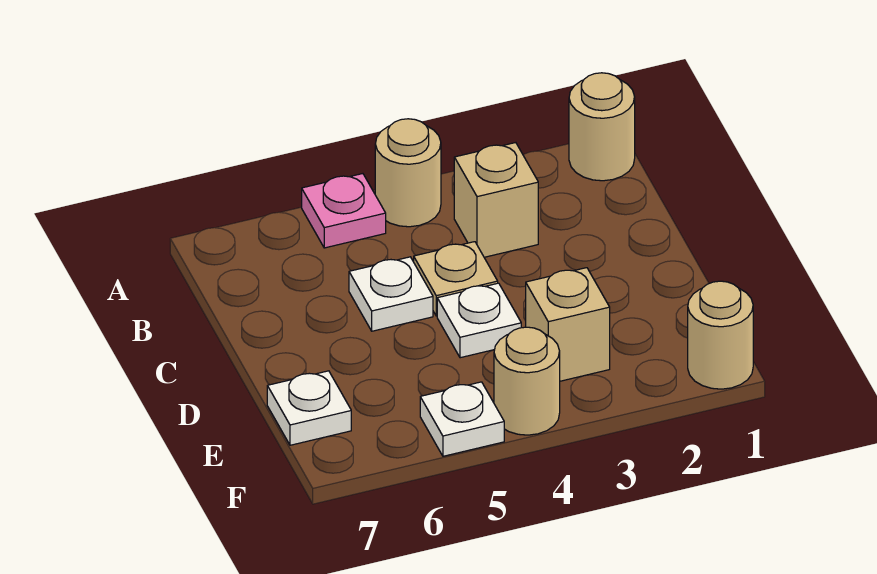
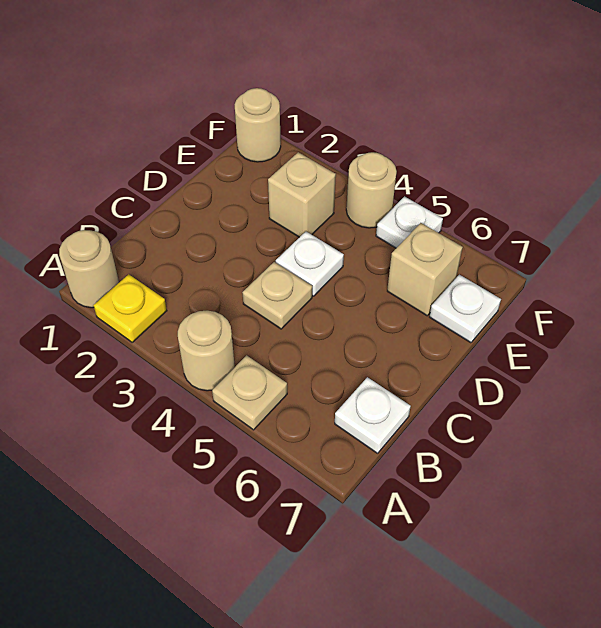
none -> yellow 1x1 plate [94,274,167,342]
pink 1x1 plate [302,174,386,248] -> tan 1x1 plate [212,355,287,430]
tan 1x1 brick [454,143,538,257] -> tan 1x1 brick moved to [387,223,463,316]
white 1x1 plate [349,257,433,331] -> white 1x1 plate moved to [335,377,411,453]

